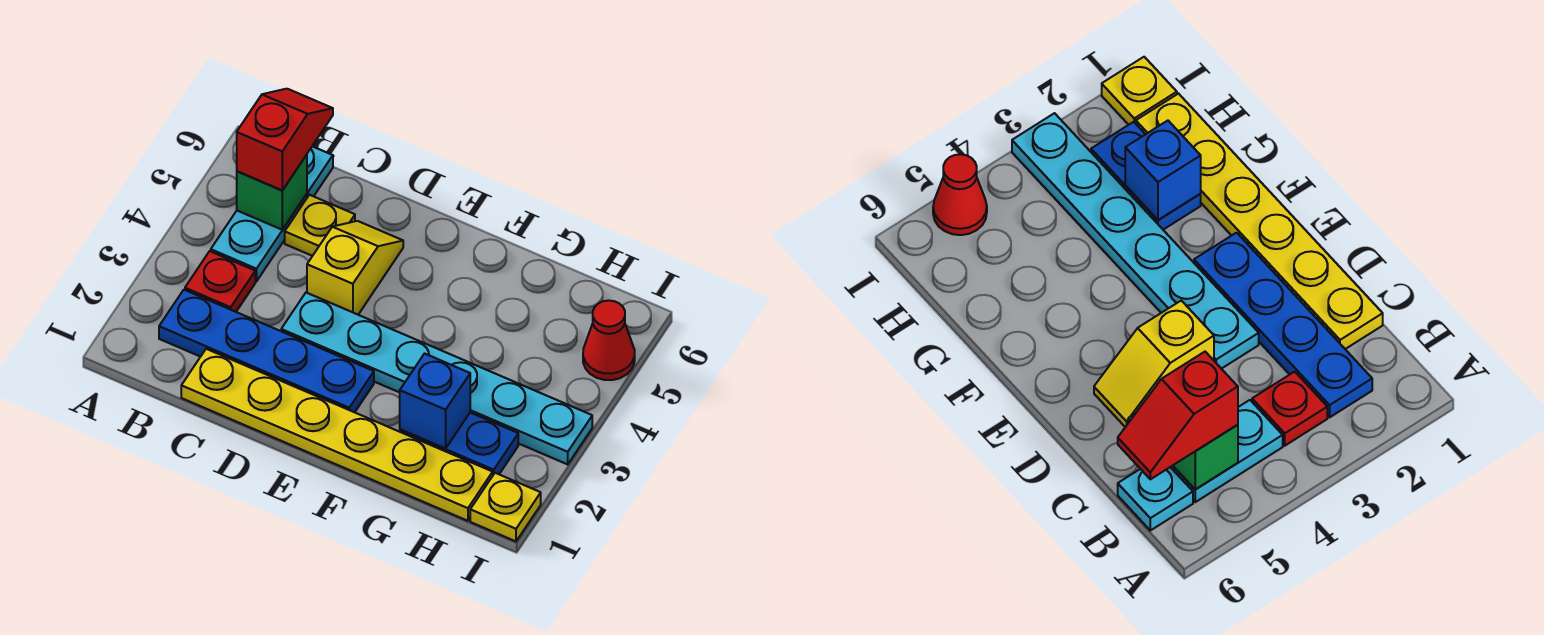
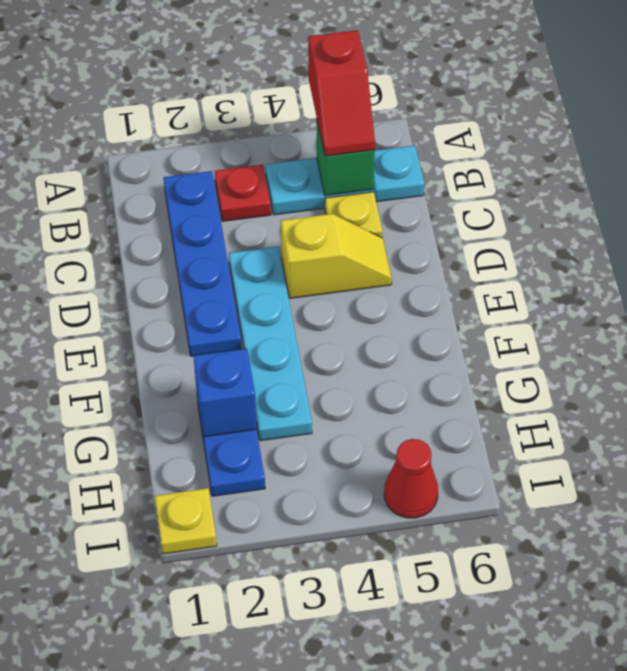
red 1x2 slope [237,89,333,190] -> red 1x2 slope turned to [308,30,375,156]
yellow 1x6 plate [181,349,493,521] -> none
cyan 1x6 plate [281,293,592,464] -> cyan 1x4 plate [229,246,312,441]

